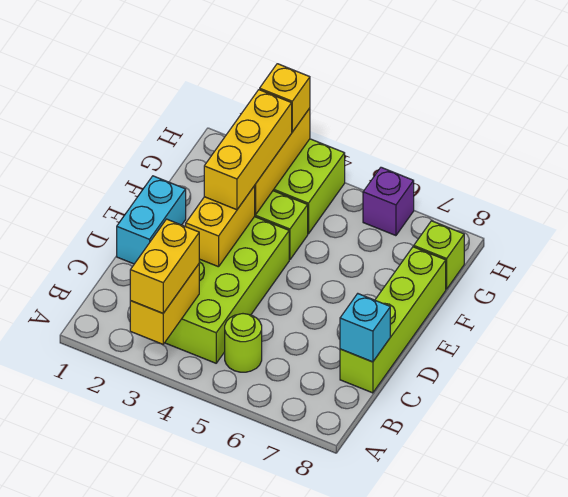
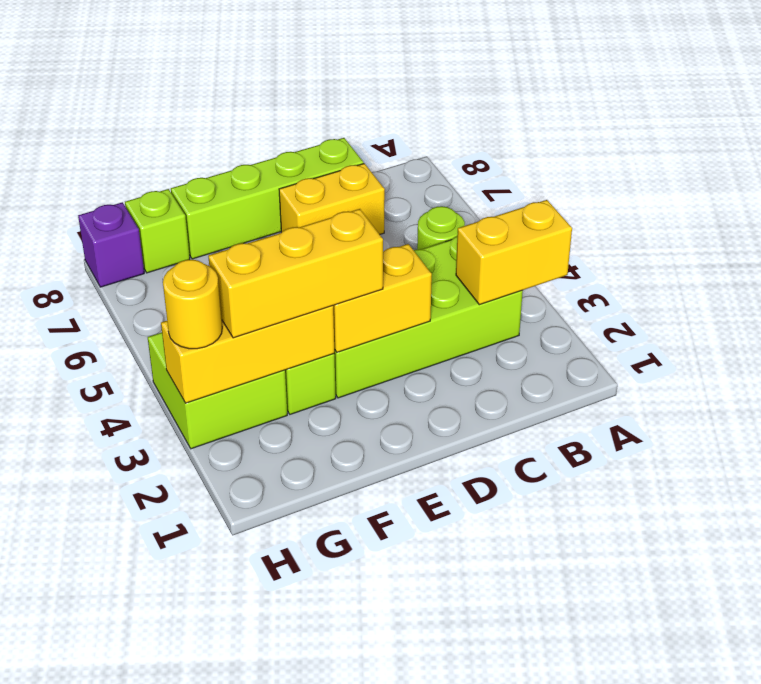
yellow 1x2 brick [130,219,199,313] -> yellow 1x2 brick moved to [279,163,385,234]
cyan 1x1 brick [340,294,390,362] -> none
cyan 1x2 brick [117,176,186,264] -> none
yellow 1x1 brick [260,64,310,132] -> yellow 1x1 round brick [163,260,222,349]
purple 1x1 brick [363,167,414,236] -> purple 1x1 brick moved to [78,202,144,287]

